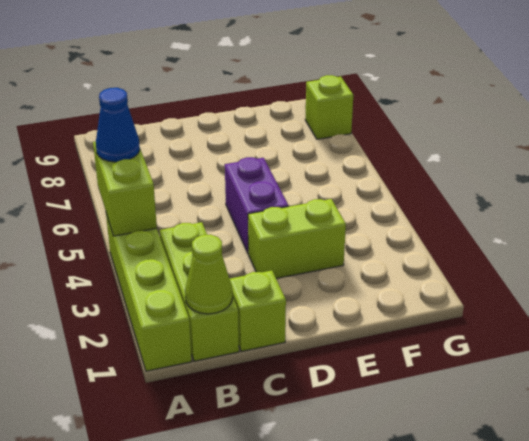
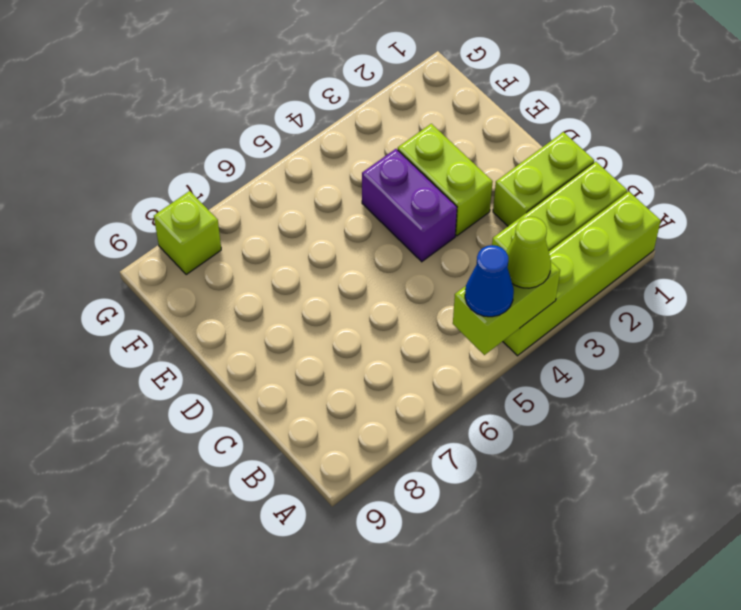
lime 1x1 cone [185,235,233,314] -> lime 1x1 cone moved to [506,217,551,288]
lime 1x1 brick [230,271,286,351] -> lime 1x2 brick [493,132,594,226]
purple 1x2 brick [225,157,289,254] -> purple 1x2 brick turned to [362,149,457,262]

